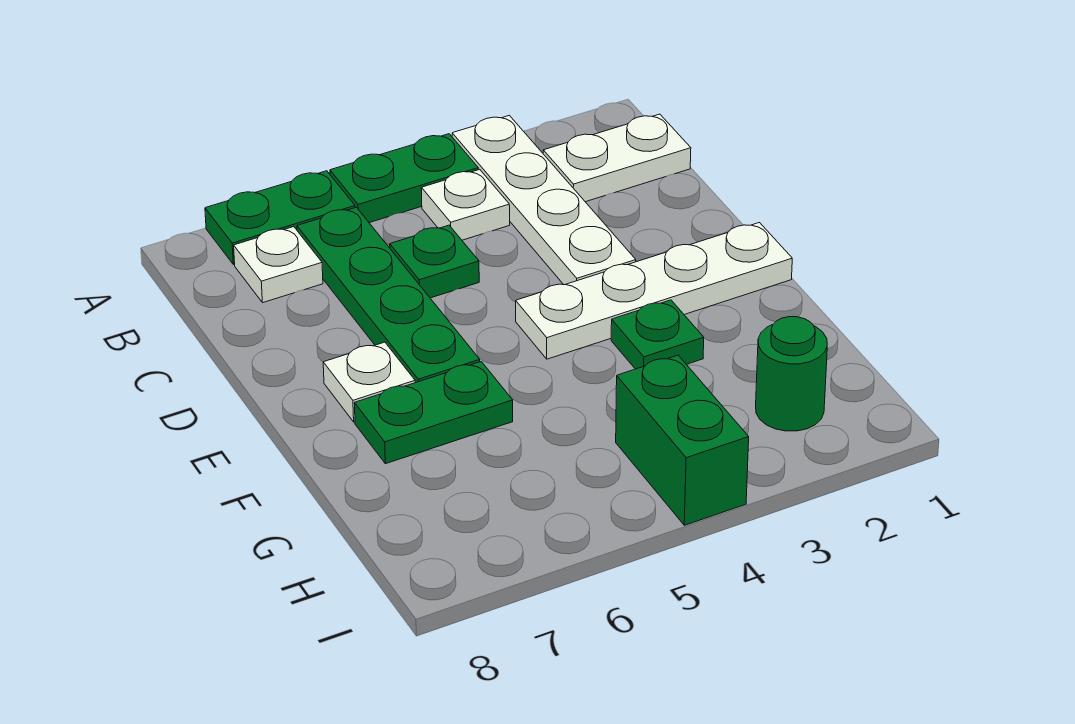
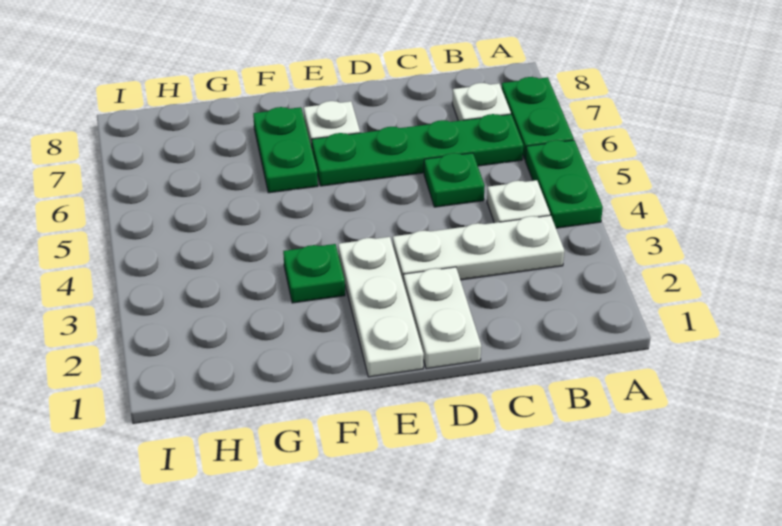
white 1x4 plate [452,115,636,285] -> white 1x3 plate [393,215,564,283]
white 1x2 plate [543,114,691,202] -> white 1x2 plate moved to [404,267,481,369]
white 1x4 plate [516,223,792,359] -> white 1x3 plate [338,237,424,377]
green 1x1 round brick [756,317,827,431] -> none
green 1x2 brick [616,355,749,525] -> none

